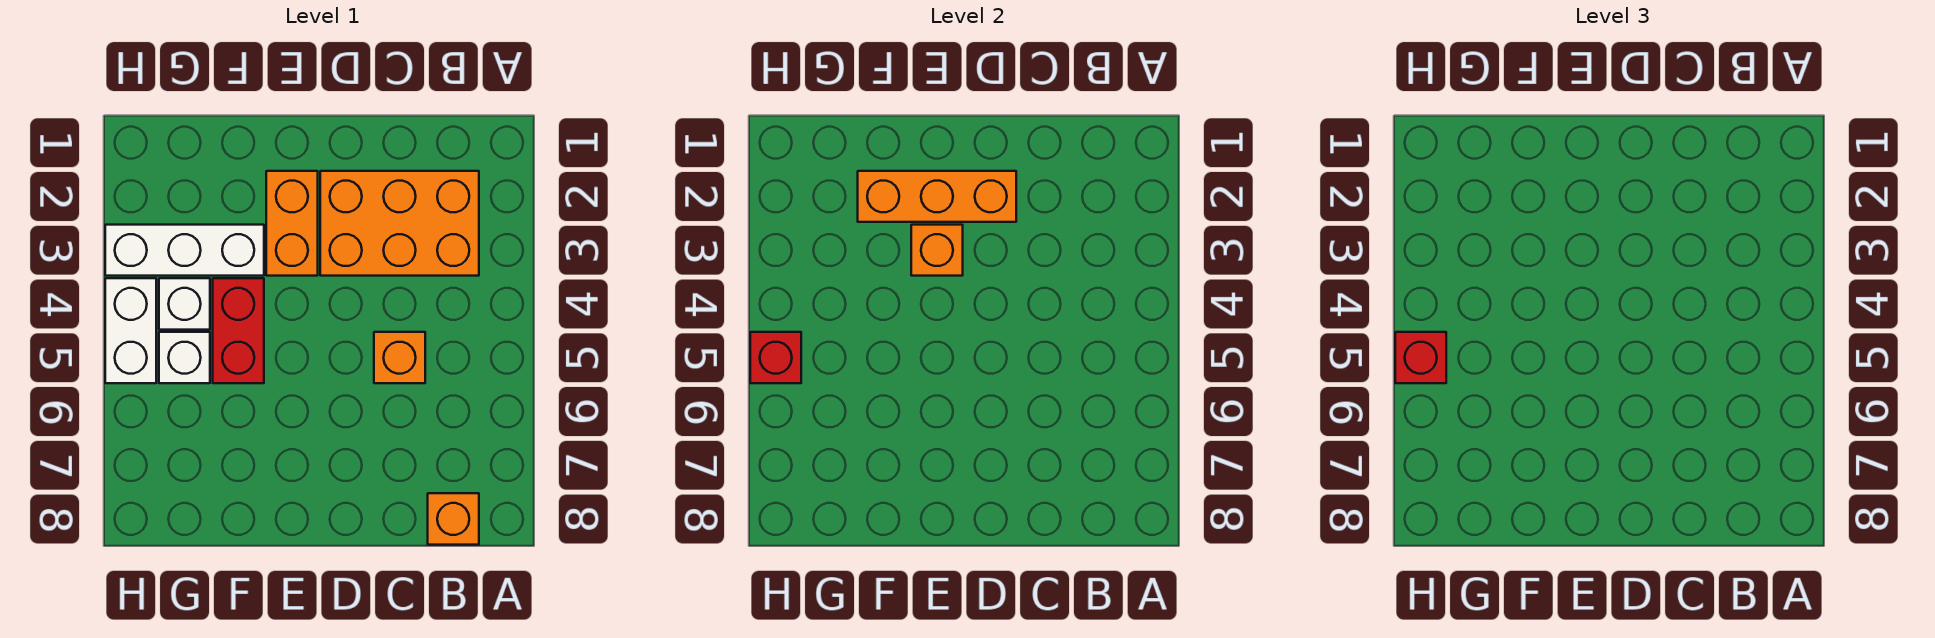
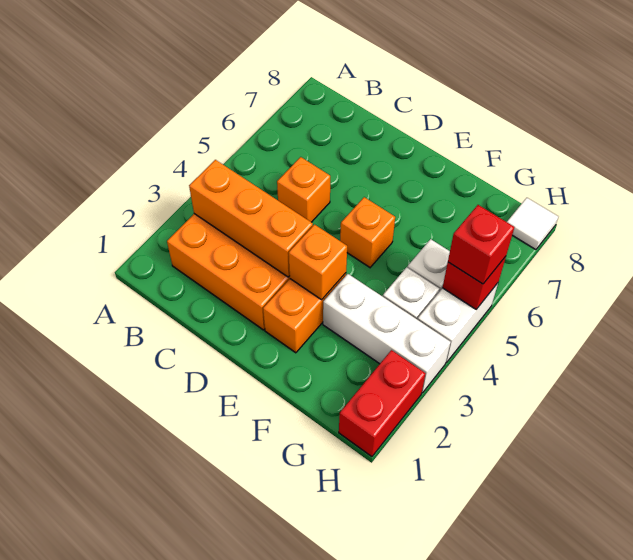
orange 1x1 brick [428,493,479,545] -> orange 1x1 brick moved to [340,197,395,267]
orange 1x3 brick [858,171,1016,222] -> orange 1x3 brick moved to [189,160,313,277]
red 1x2 brick [213,278,264,383] -> red 1x2 brick moved to [339,350,426,457]
none -> white 1x1 tile [507,198,558,250]

